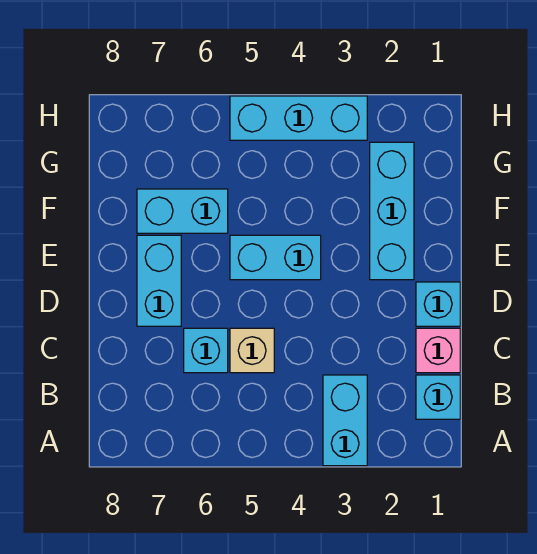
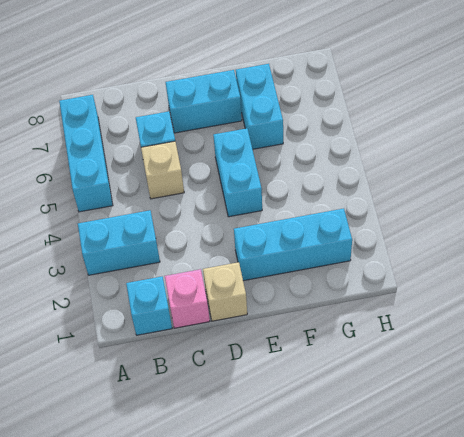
cyan 1x1 brick [416,282,460,326] -> tan 1x1 brick [203,262,247,321]
cyan 1x3 brick [230,96,367,140] -> cyan 1x3 brick moved to [59,95,113,212]

